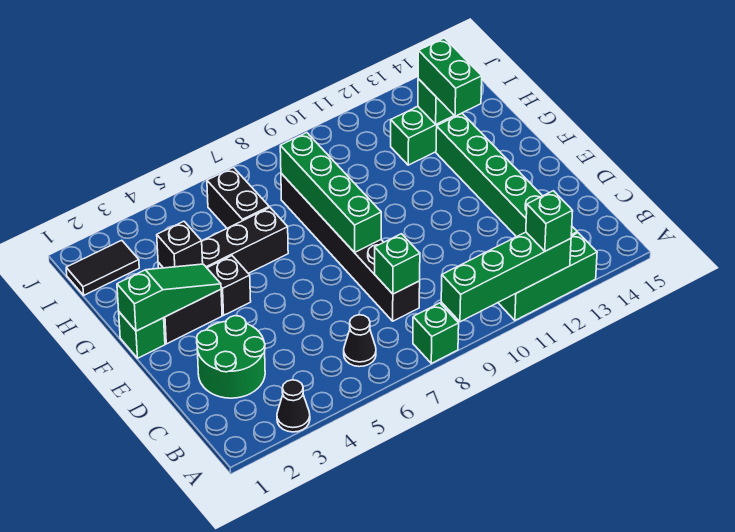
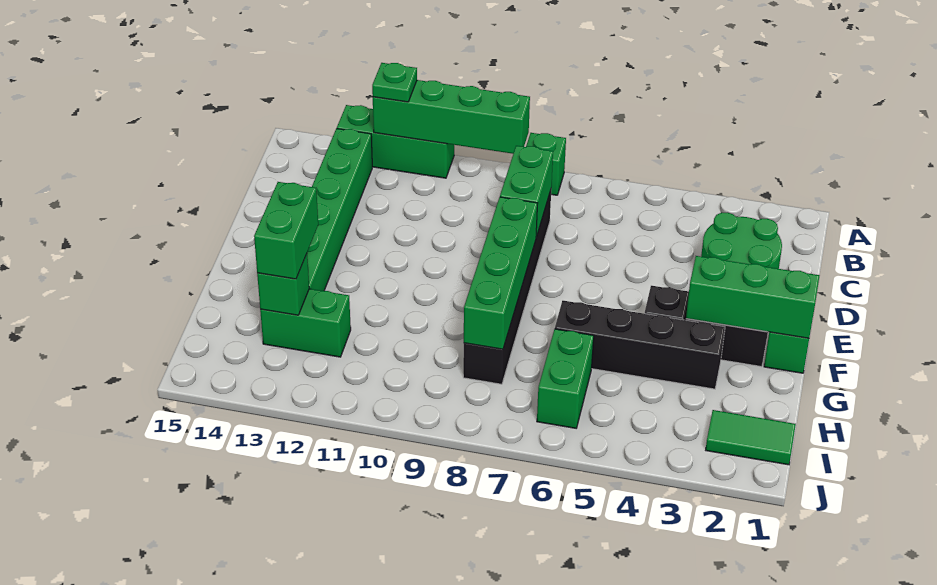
black 1x1 cone [277,380,310,432] -> none
green 1x1 brick [526,191,573,251] -> green 1x1 plate [372,63,417,102]
black 1x1 cone [344,315,376,367] -> none
green 1x1 brick [375,234,420,294] -> green 1x2 brick [500,146,553,237]
green 1x3 slope [117,264,221,331] -> green 1x3 brick [686,256,820,338]
black 1x1 brick [157,221,203,268] -> none
black 1x2 brick [207,167,269,228] -> green 1x2 brick [537,329,594,428]
black 1x2 tile [66,240,139,295] -> green 1x2 tile [706,410,796,465]

